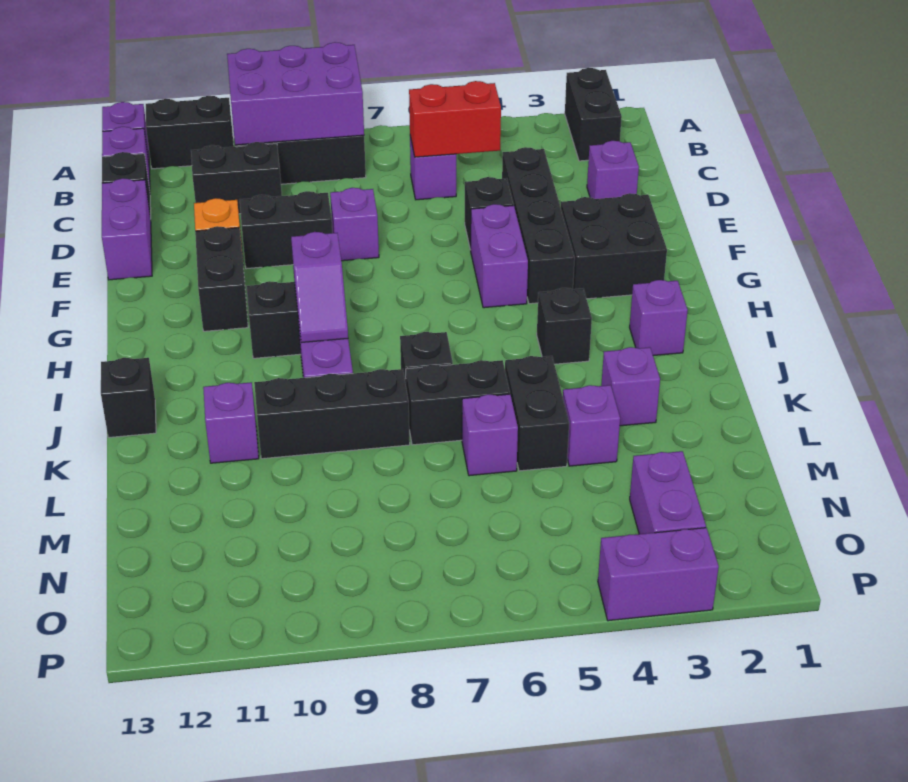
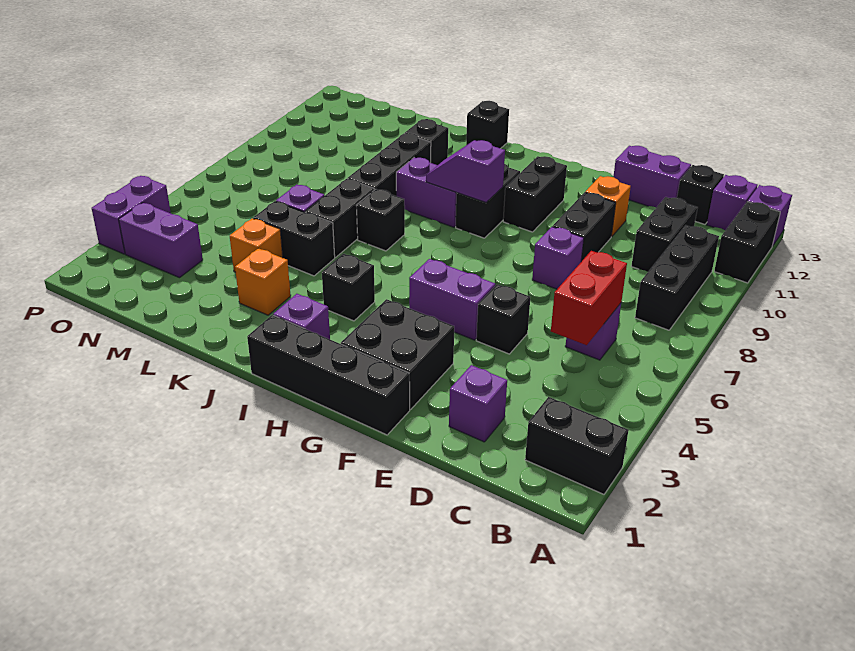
purple 2x3 brick [227,42,364,145] -> none
black 1x4 brick [502,147,575,304] -> black 1x4 brick moved to [247,315,410,435]
black 1x2 brick [195,226,248,331] -> black 1x2 brick turned to [503,156,567,232]
purple 1x1 brick [601,347,660,426] -> orange 1x1 brick [235,248,291,315]
purple 1x1 brick [203,382,259,463] -> black 1x1 brick [405,119,448,165]
purple 1x1 brick [563,385,620,466] -> orange 1x1 brick [230,218,283,272]

